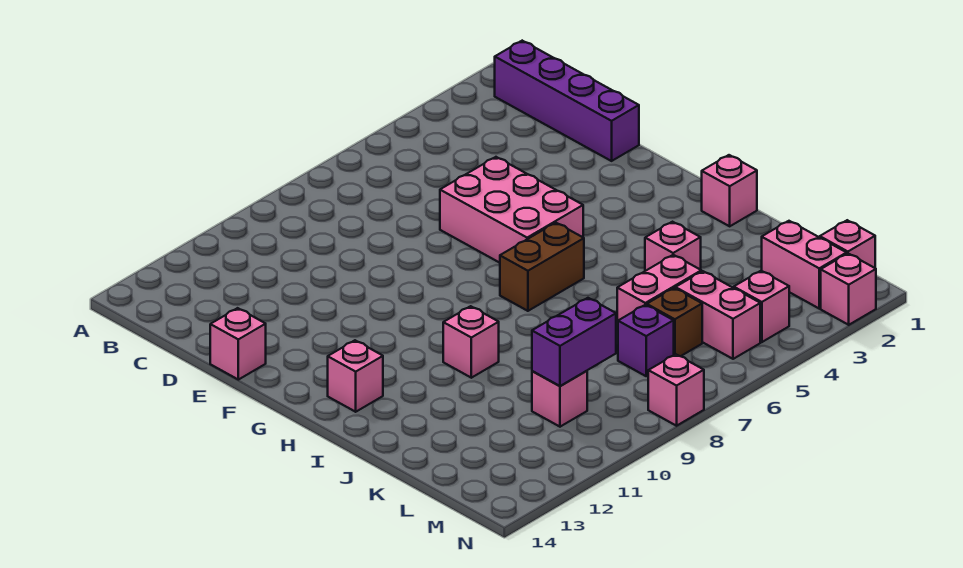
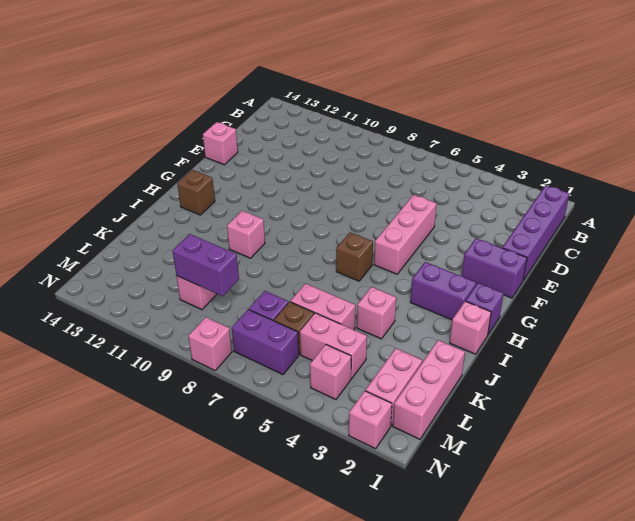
pink 2x3 brick [440,157,583,263] -> pink 1x3 brick [374,195,437,274]
none -> purple 1x2 brick [462,238,527,298]
none -> purple 1x1 brick [466,283,504,334]
none -> purple 1x2 brick [410,262,476,320]
brown 1x2 brick [500,223,584,311] -> brown 1x1 brick [336,232,373,281]
pink 1x1 brick [328,340,383,412] -> brown 1x1 brick [177,170,215,215]
pink 1x2 brick [675,271,760,359] -> pink 1x2 brick turned to [300,313,367,379]
pink 1x1 brick [820,220,875,268] -> pink 1x3 brick [393,340,465,439]
none -> purple 1x2 brick [232,309,299,374]

